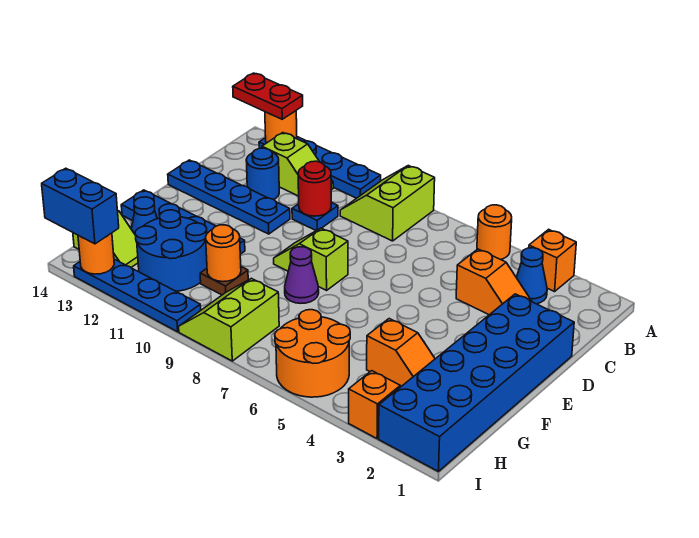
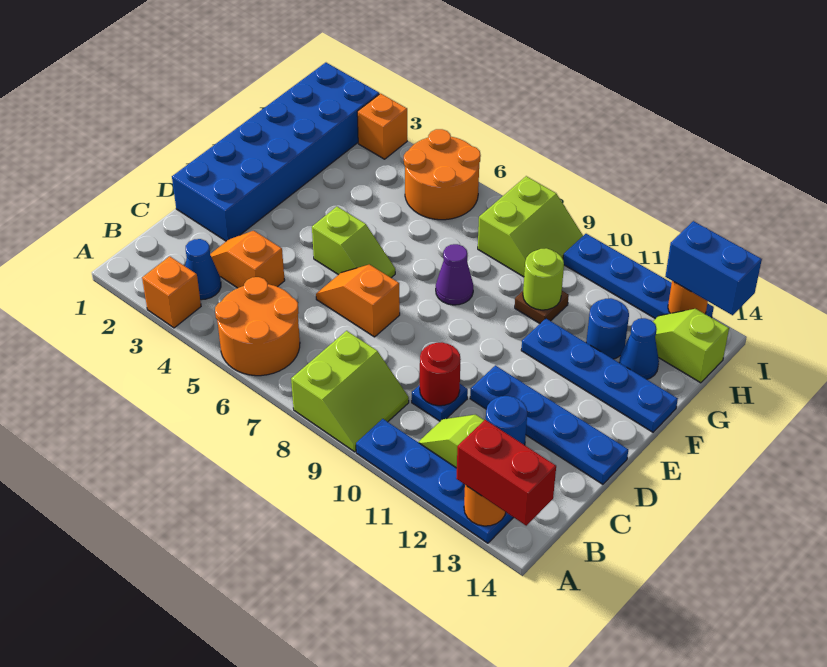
orange 1x1 round brick [477,205,512,260] -> orange 2x2 round brick [215,277,300,376]
red 1x2 plate [233,73,303,119] -> red 1x2 brick [456,420,556,526]
lime 1x2 slope [274,228,348,290] -> lime 1x2 slope moved to [312,207,395,278]
orange 1x2 slope [367,319,435,387] -> orange 1x2 slope moved to [316,264,400,337]
orange 1x1 round brick [206,225,241,282] -> lime 1x1 round brick [523,248,564,310]
blue 2x2 round brick [135,210,207,291] -> blue 1x1 round brick [586,298,629,359]

